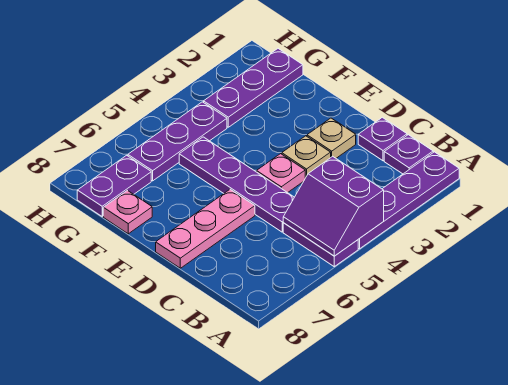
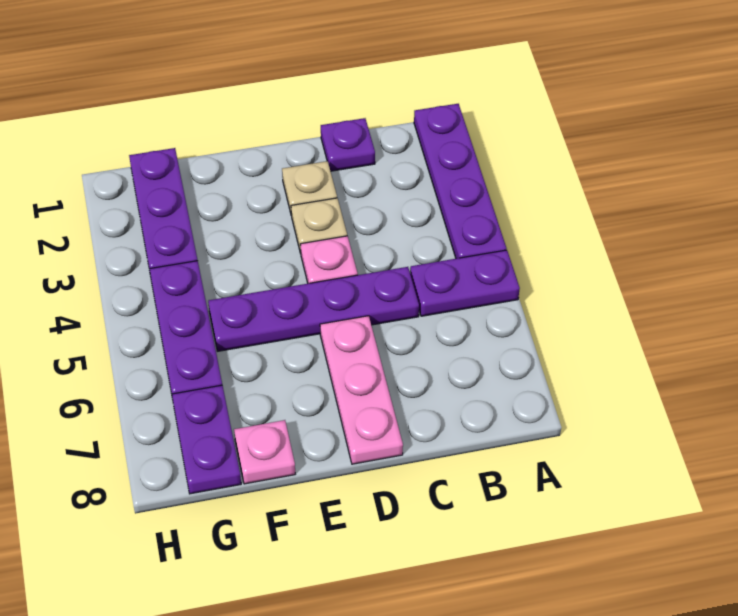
purple 2x2 slope [283,156,384,256] -> none
purple 1x1 plate [384,135,433,174] -> none

